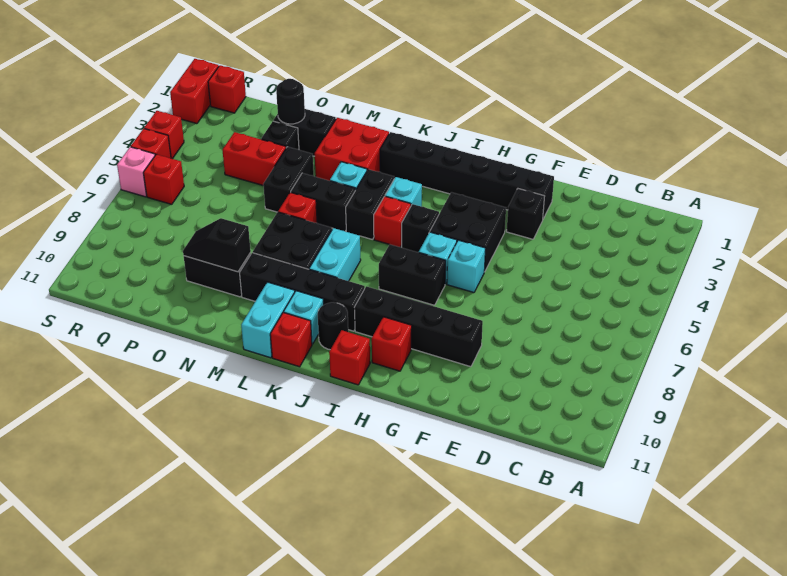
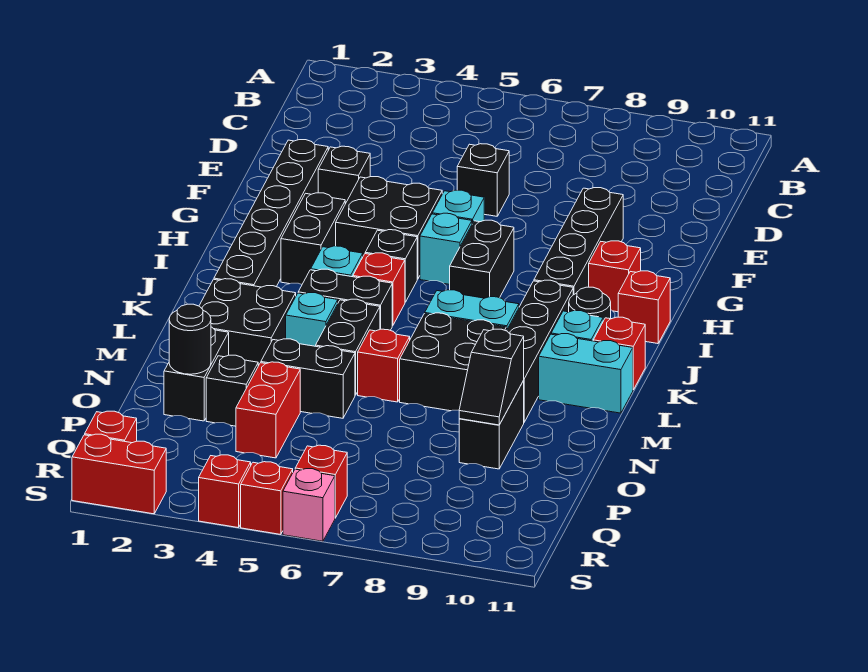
none -> black 1x1 brick [457,144,509,216]
none -> black 1x2 brick [281,193,345,284]
red 2x2 brick [315,118,389,181] -> black 2x2 brick [199,279,296,366]

